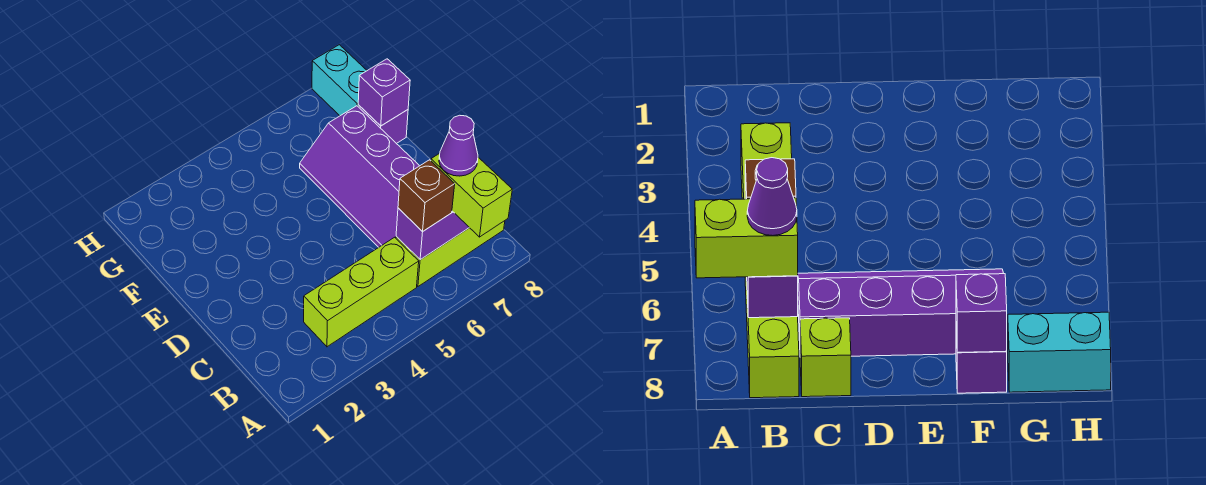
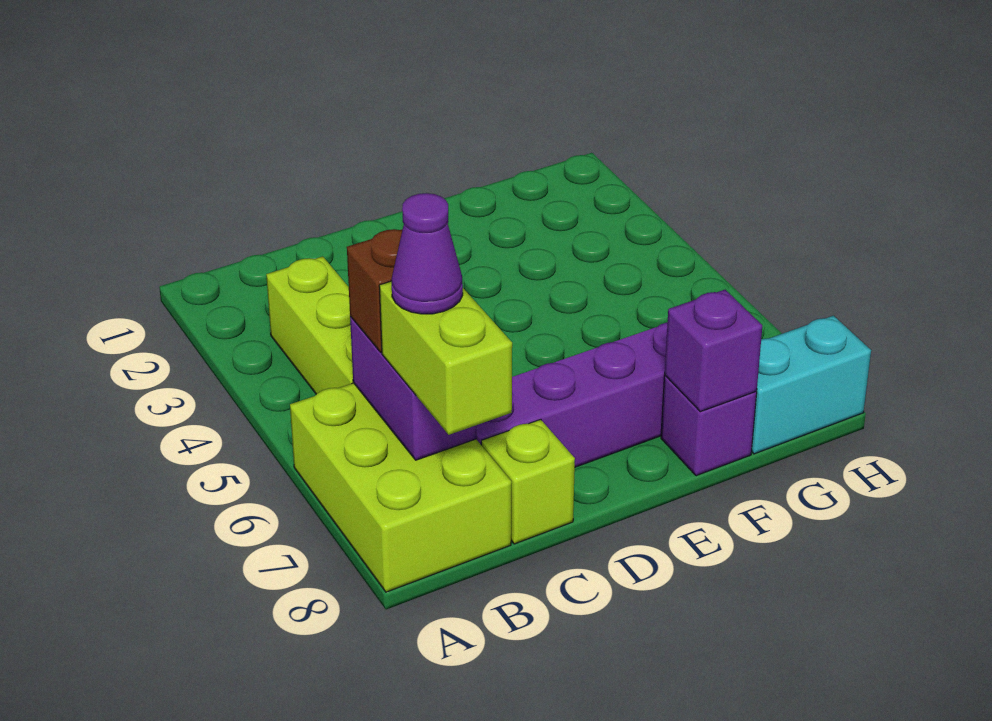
lime 1x2 brick [431,154,512,237] -> lime 1x2 brick turned to [379,281,512,435]
lime 1x3 brick [396,221,505,286] -> lime 2x3 brick [290,383,511,592]

